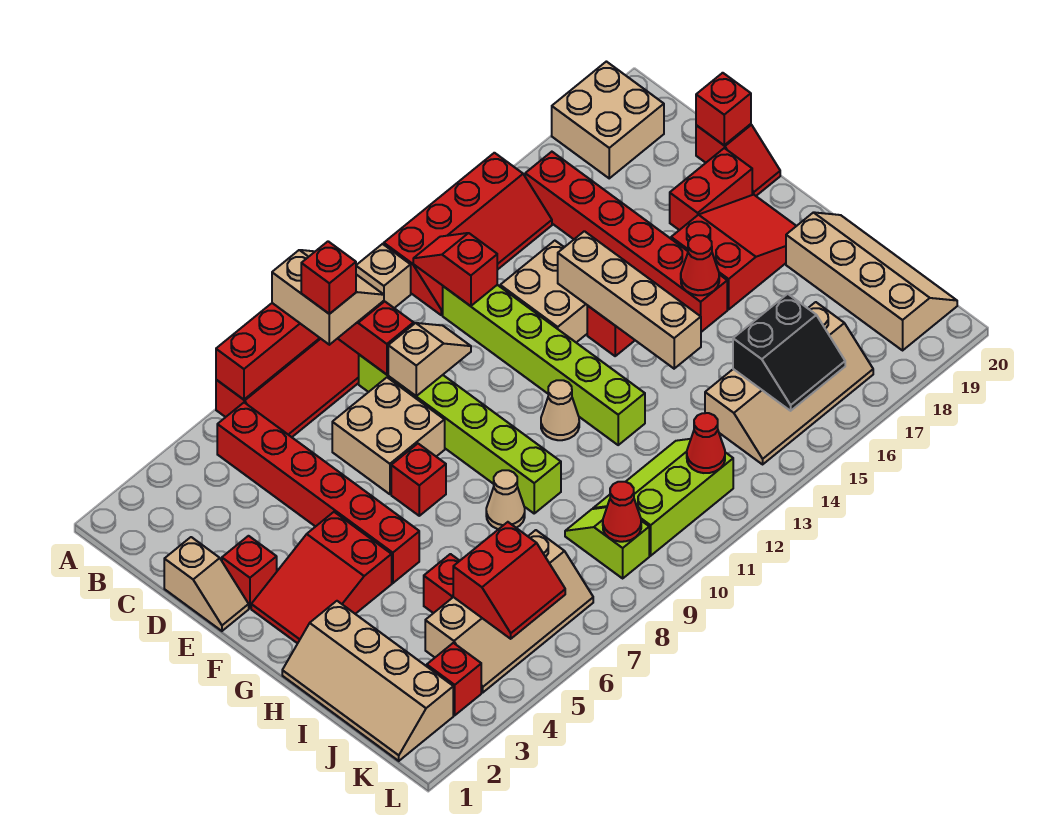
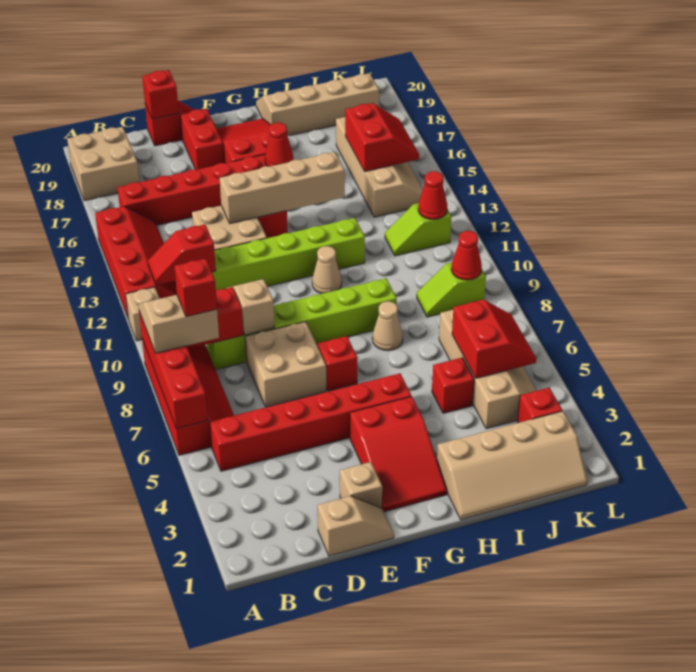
red 1x1 brick [222,536,277,608] -> tan 1x1 brick [339,462,382,508]
lime 2x3 slope [593,439,733,556] -> lime 1x2 slope [385,203,452,256]
black 2x2 slope [733,294,845,411] -> red 2x2 slope [345,103,419,171]

